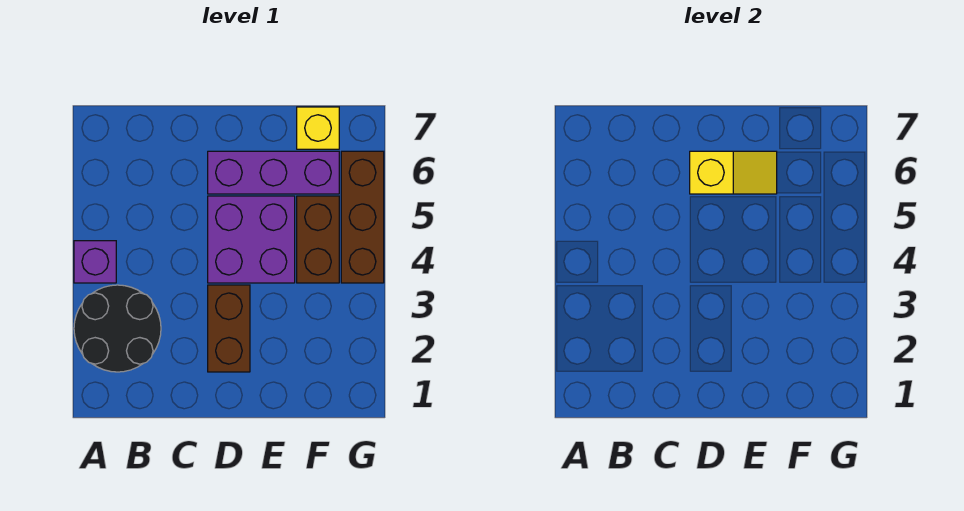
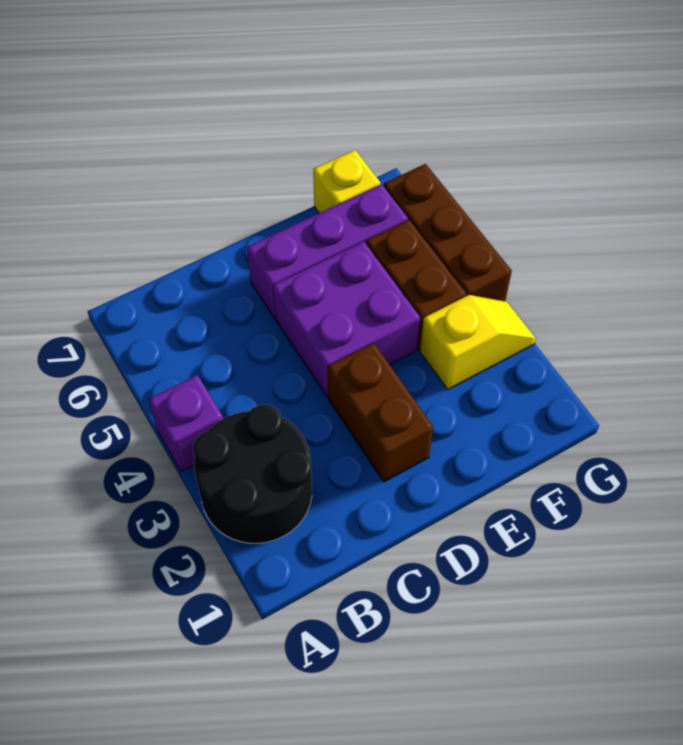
yellow 1x2 slope [690,151,777,194] -> yellow 1x2 slope moved to [420,295,536,389]

